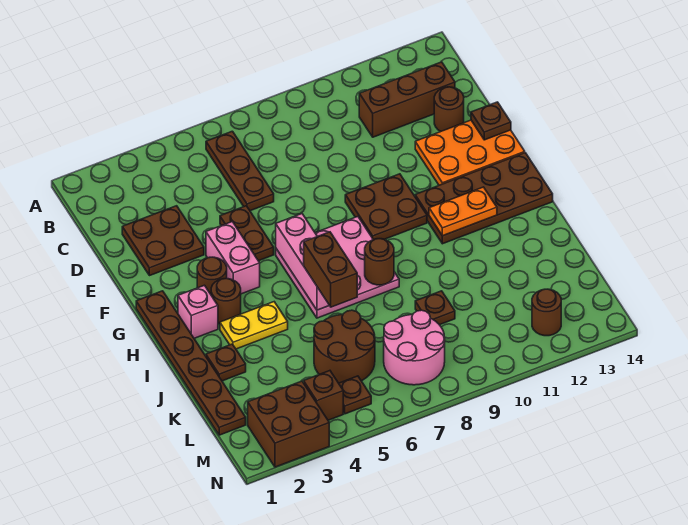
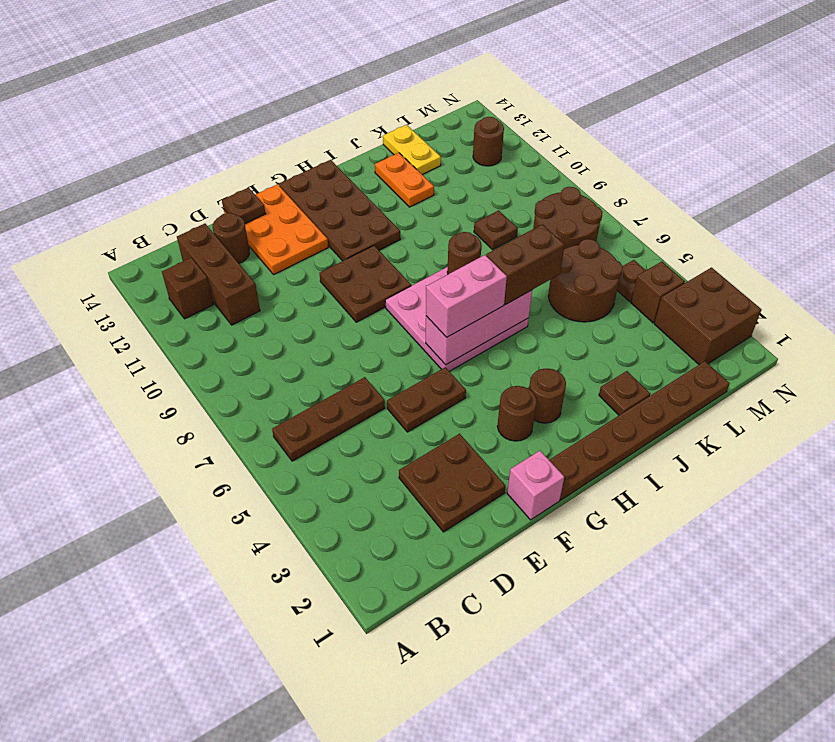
none -> brown 1x1 brick [162,258,213,319]
pink 1x2 brick [206,222,260,294] -> pink 1x2 brick moved to [426,255,507,337]
pink 1x1 brick [178,285,218,338] -> pink 1x1 brick moved to [507,451,564,520]
orange 1x2 plate [429,187,497,236] -> orange 1x2 plate moved to [375,153,434,207]
yellow 1x2 plate [220,302,288,349] -> yellow 1x2 plate moved to [383,125,441,175]
pink 2x2 round brick [384,310,445,385] -> brown 2x2 round brick [533,187,602,249]

